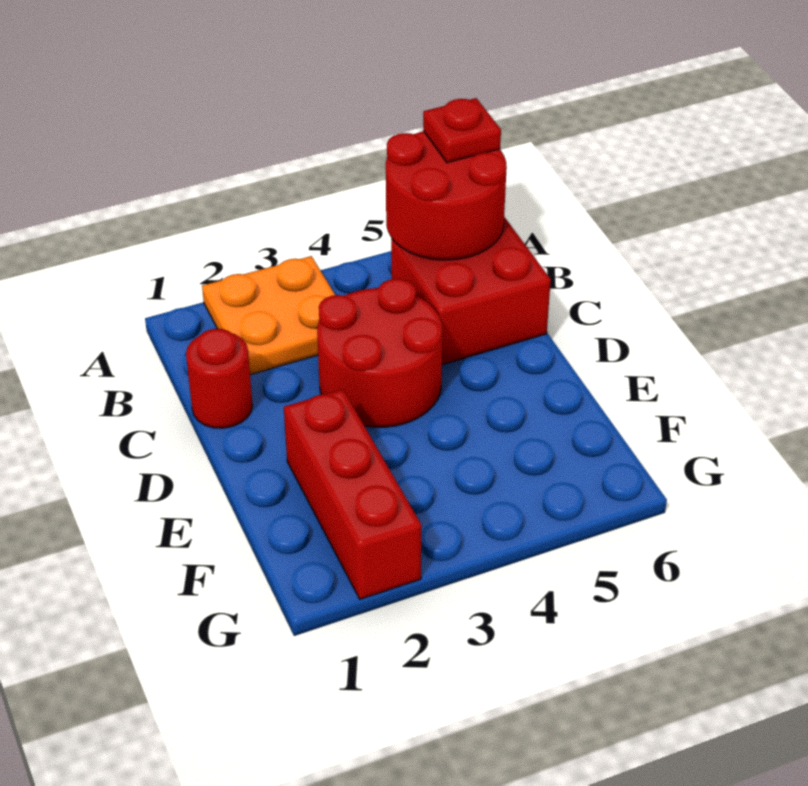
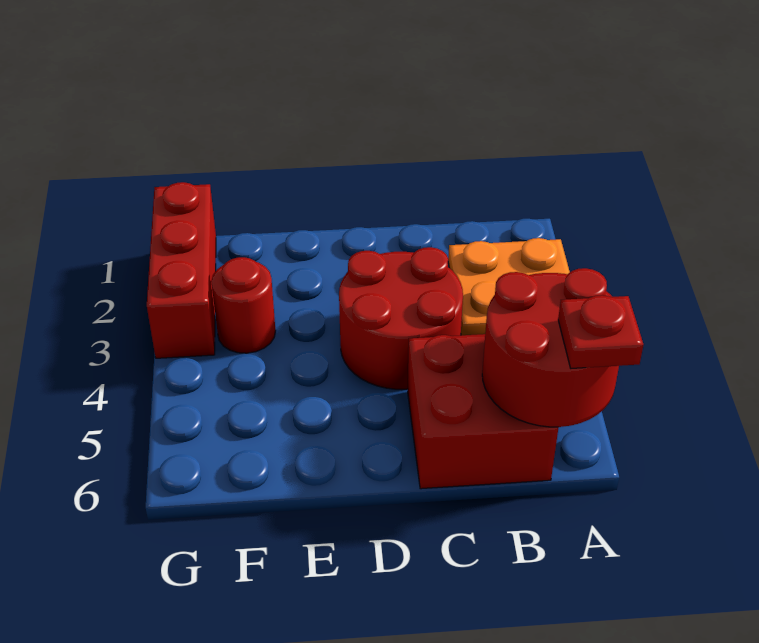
red 1x1 round brick [186,329,252,428] -> red 1x1 round brick moved to [211,257,276,353]
red 1x3 brick [284,389,421,599] -> red 1x3 brick turned to [147,182,216,358]

